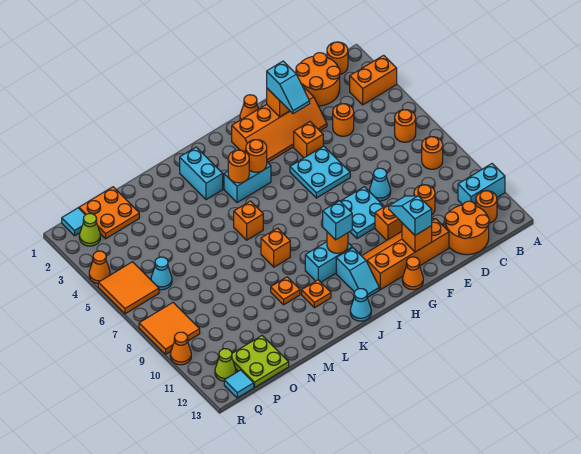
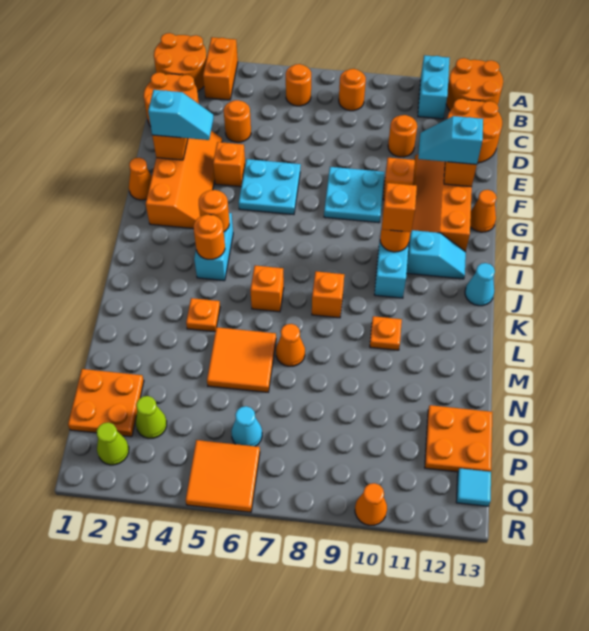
orange 1x1 round brick [327,42,348,74] -> orange 2x2 round brick [154,33,207,92]
orange 1x1 round brick [476,191,497,223] -> orange 2x2 round brick [446,58,503,110]
cyan 1x1 cone [370,168,391,201] -> none
cyan 1x1 brick [323,201,352,240] -> orange 1x1 brick [382,183,417,232]
cyan 1x2 brick [180,147,223,200] -> none
orange 1x1 plate [302,280,331,308] -> orange 1x1 plate moved to [186,298,220,332]
lime 2x2 plate [232,336,289,387] -> orange 2x2 plate [425,405,493,472]
cyan 1x1 tile [62,208,85,236] -> none
orange 2x2 tile [139,303,200,354] -> orange 2x2 tile moved to [207,327,276,392]
lime 1x1 cone [215,349,236,381] -> lime 1x1 cone moved to [136,396,167,438]
orange 1x1 cone [89,251,110,284] -> orange 1x1 cone moved to [276,324,305,366]

